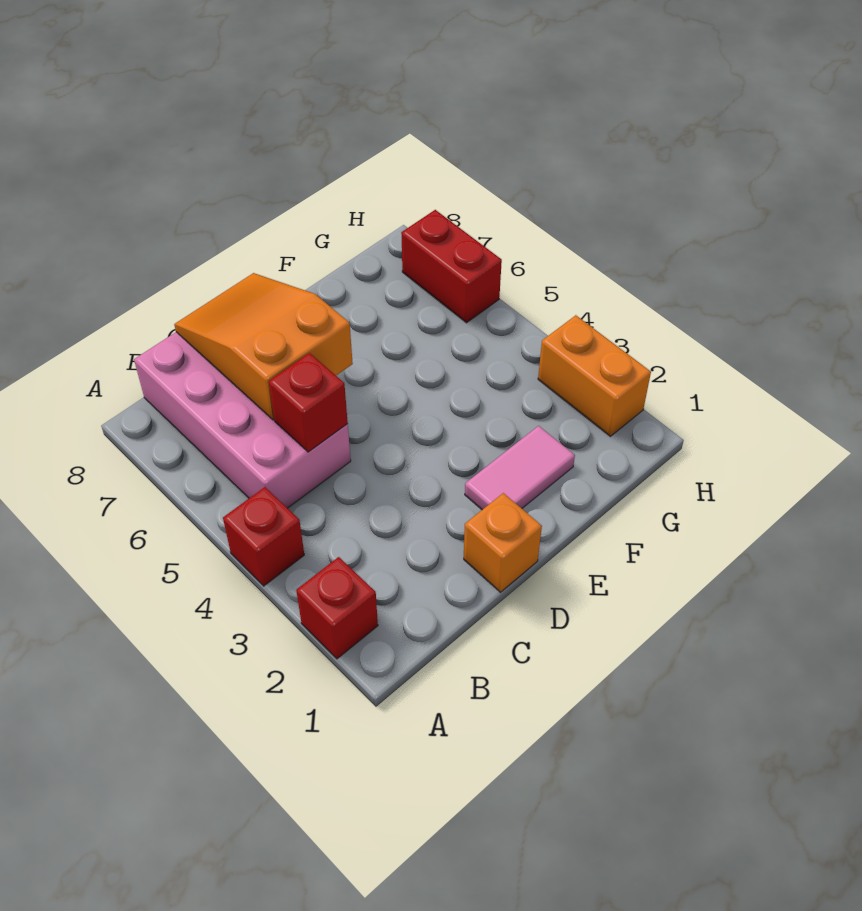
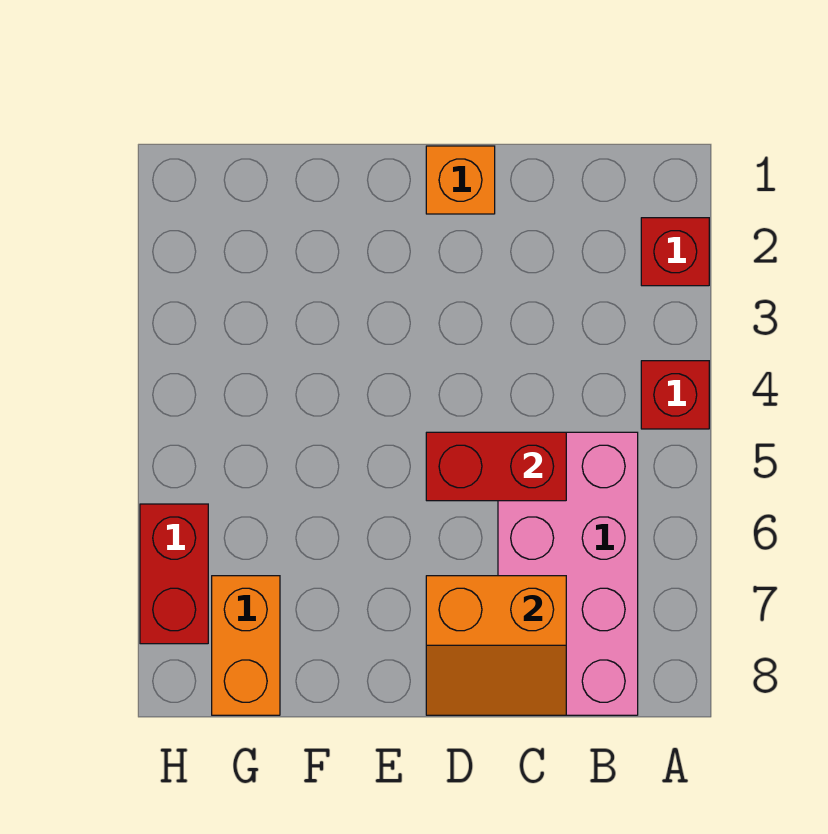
red 1x1 brick [269,353,348,452] -> red 1x2 brick [426,432,566,501]
orange 2x3 slope [174,273,353,420] -> orange 2x2 slope [426,576,566,715]
pink 1x2 tile [465,426,575,510] -> none
orange 1x2 brick [538,315,651,436] -> orange 1x2 brick moved to [212,576,280,715]

